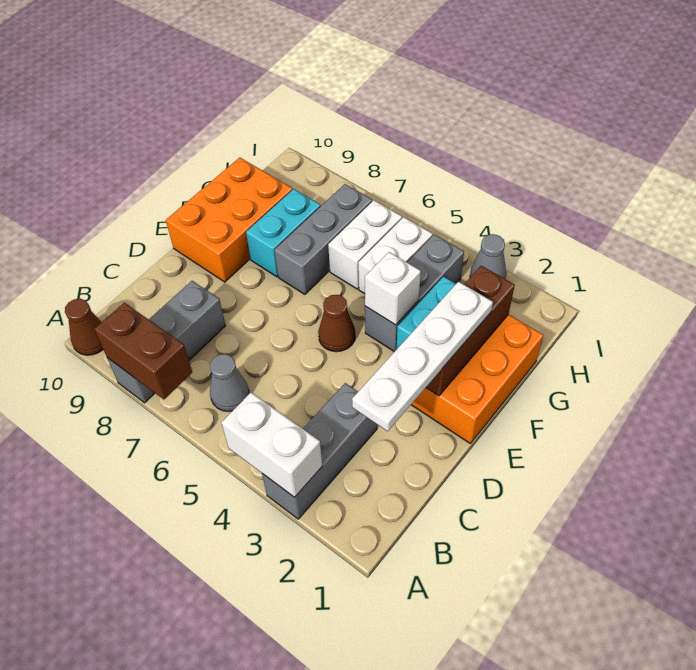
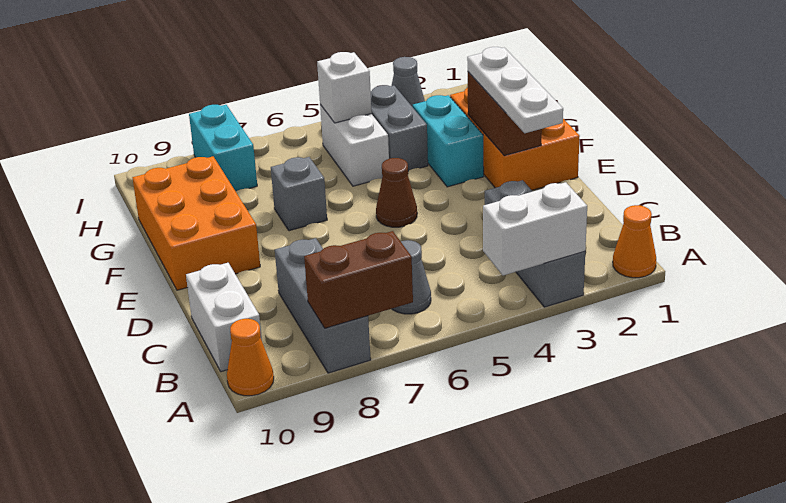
none -> orange 1x1 cone [613,205,656,278]
brown 1x1 cone [65,299,103,355] -> orange 1x1 cone [227,319,274,396]
white 1x4 plate [352,282,493,431] -> white 1x3 plate [467,47,563,133]
brown 1x3 brick [426,266,515,396] -> brown 1x2 brick [467,72,542,156]
grey 1x3 brick [365,235,464,352] -> grey 1x2 brick [371,85,428,171]
white 1x1 brick [365,252,421,325] -> white 1x1 brick moved to [317,52,372,123]
grey 1x3 brick [274,184,372,294] -> grey 1x1 brick [271,157,327,231]
cyan 1x2 brick [246,189,321,277] -> cyan 1x2 brick moved to [189,105,257,191]
white 1x2 brick [328,200,402,289] -> white 1x2 brick moved to [186,263,262,372]

